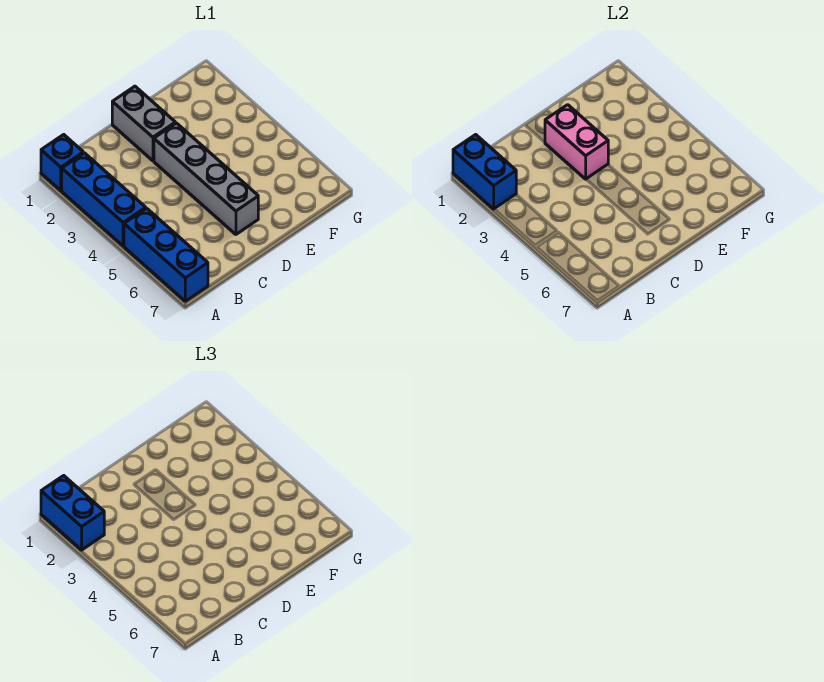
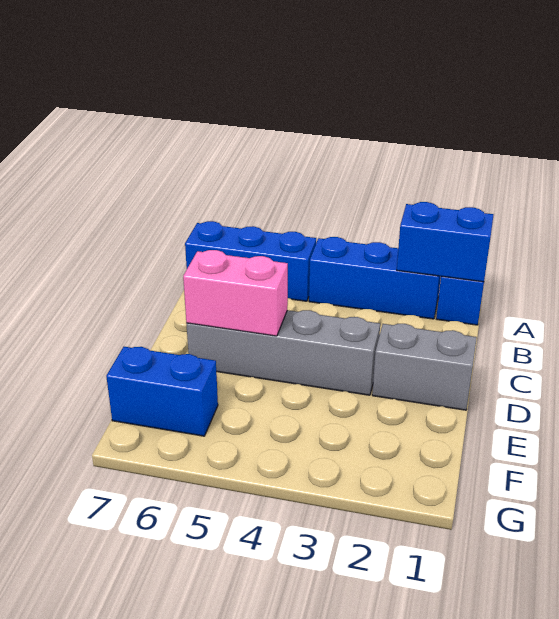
blue 1x2 brick [41,476,104,550] -> blue 1x2 brick moved to [106,347,218,436]
pink 1x2 brick [545,105,608,179] -> pink 1x2 brick moved to [183,250,288,336]

